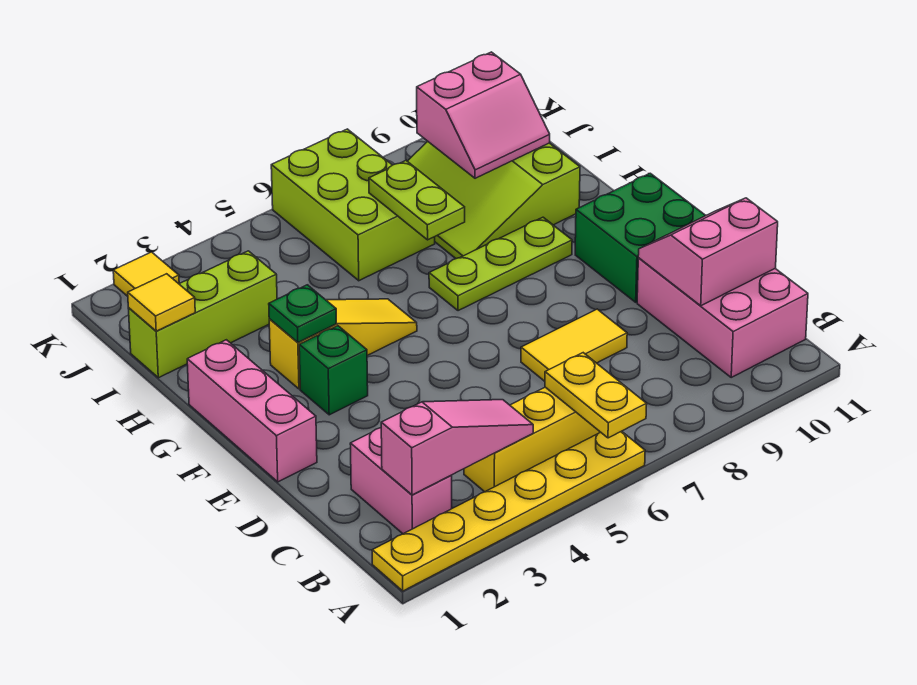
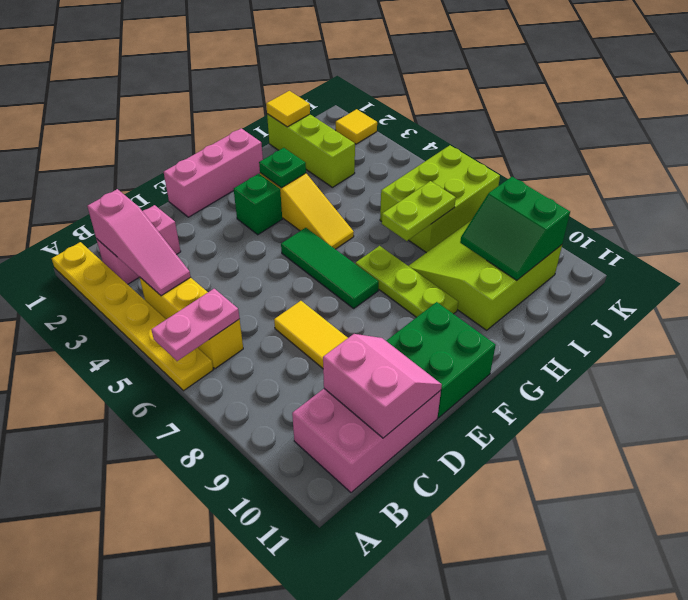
yellow 1x2 plate [545,353,647,438] -> pink 1x2 plate [151,289,240,361]
none -> green 1x3 tile [281,228,379,308]
pink 2x2 slope [417,52,550,178] -> green 2x2 slope [460,177,570,280]

